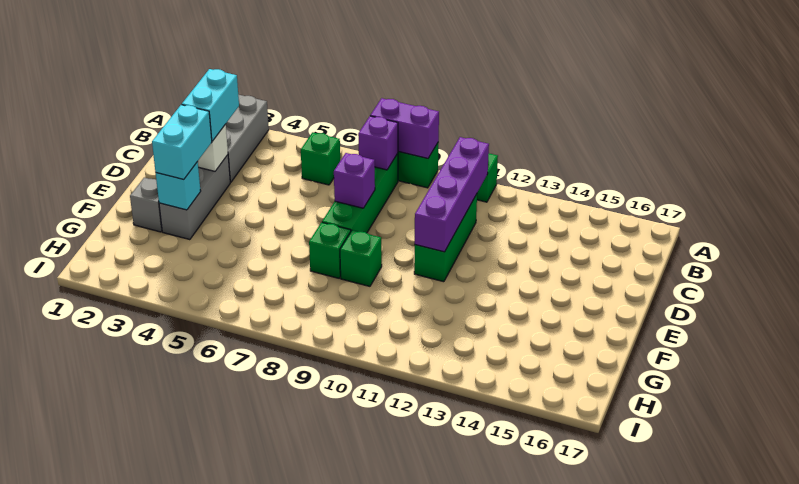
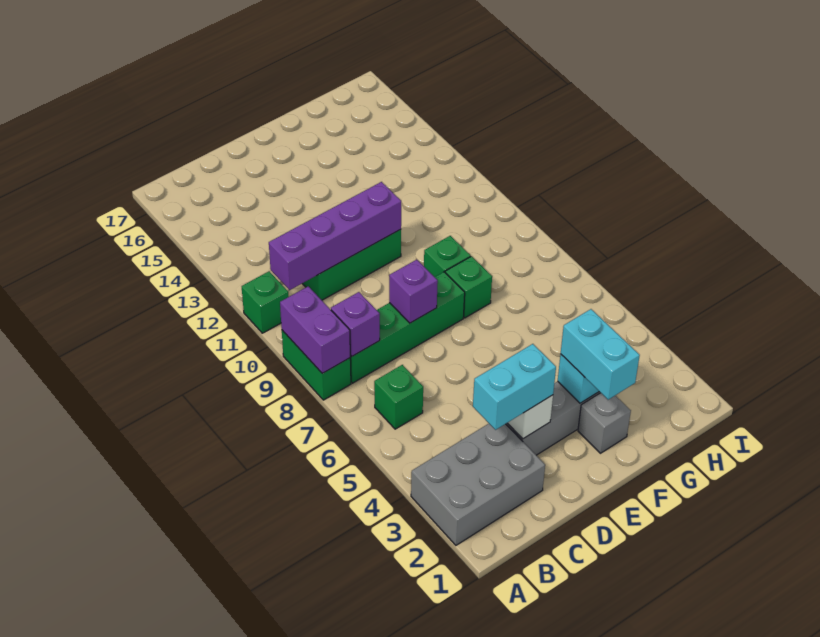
cyan 1x2 brick [152,105,212,180] -> cyan 1x2 brick turned to [561,309,640,400]

